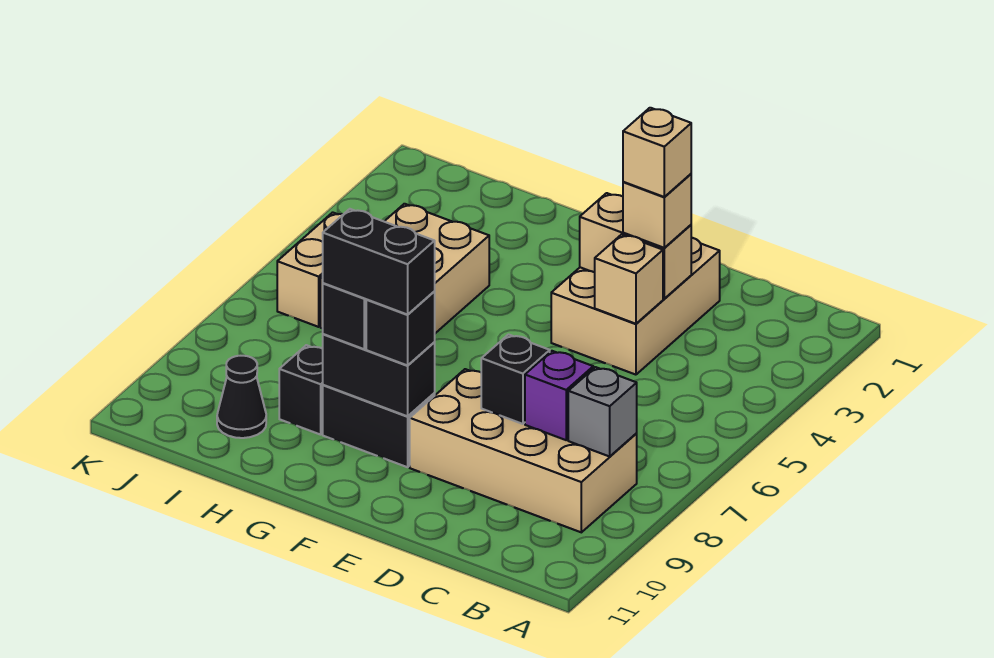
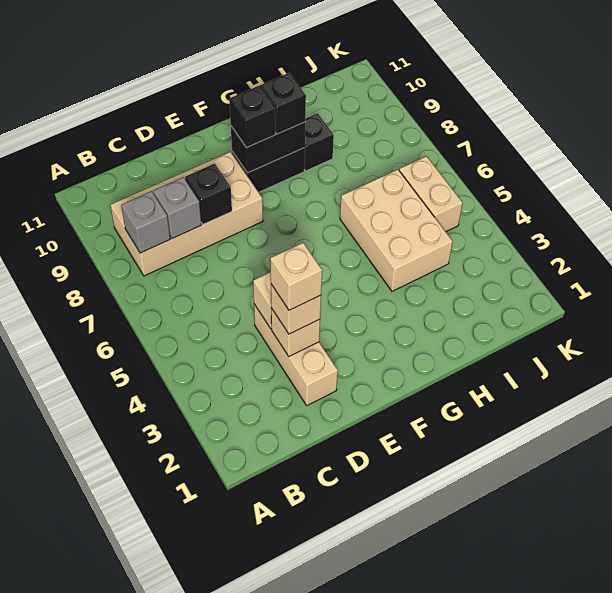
purple 1x1 brick [525,351,593,440] -> grey 1x1 brick [154,177,201,239]
tan 2x3 brick [551,237,720,375] -> tan 1x3 brick [254,304,338,405]
tan 1x2 brick [580,193,691,299] -> tan 1x1 brick [271,308,320,356]
black 1x2 brick [323,209,435,315] -> none
black 1x1 cone [217,356,266,438] -> none

